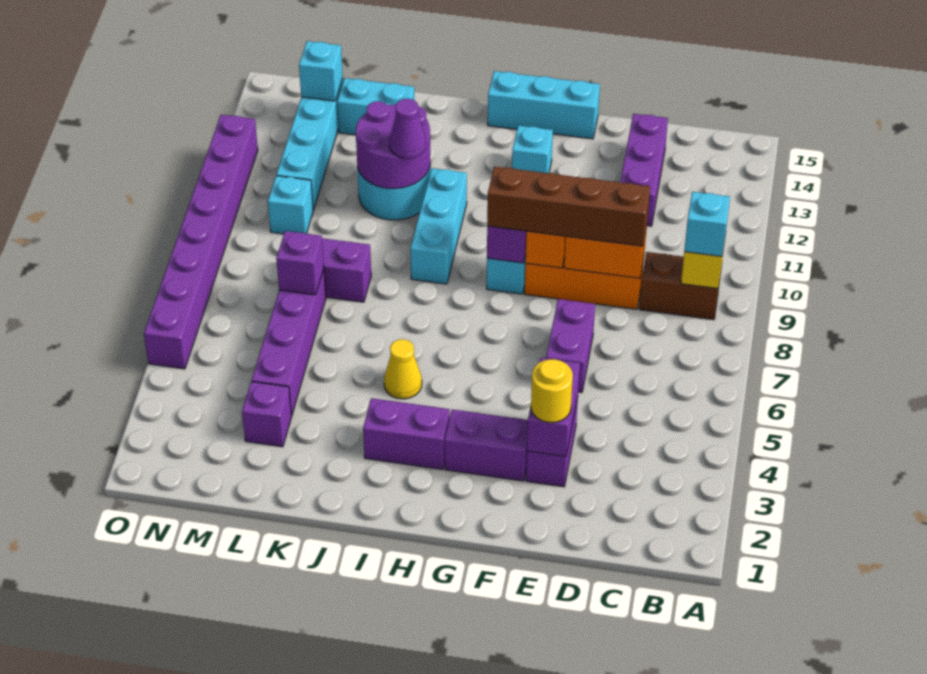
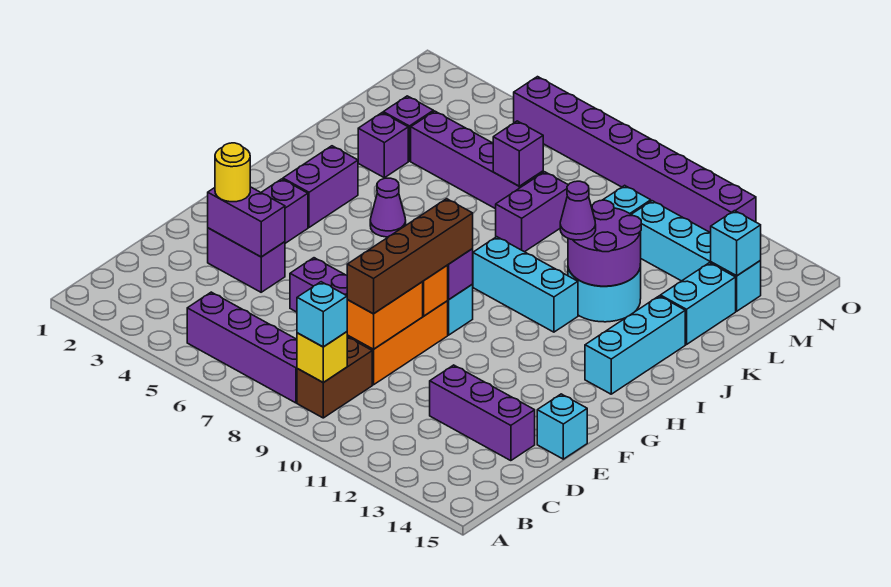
none -> purple 1x4 brick [187,292,297,403]
cyan 1x3 brick [488,71,600,139] -> cyan 1x3 brick moved to [585,296,685,394]
cyan 1x1 brick [512,126,553,173] -> cyan 1x1 brick moved to [537,394,587,459]
yellow 1x1 cone [384,339,422,399] -> purple 1x1 cone [370,178,406,237]
none -> purple 1x1 brick [358,113,408,178]

